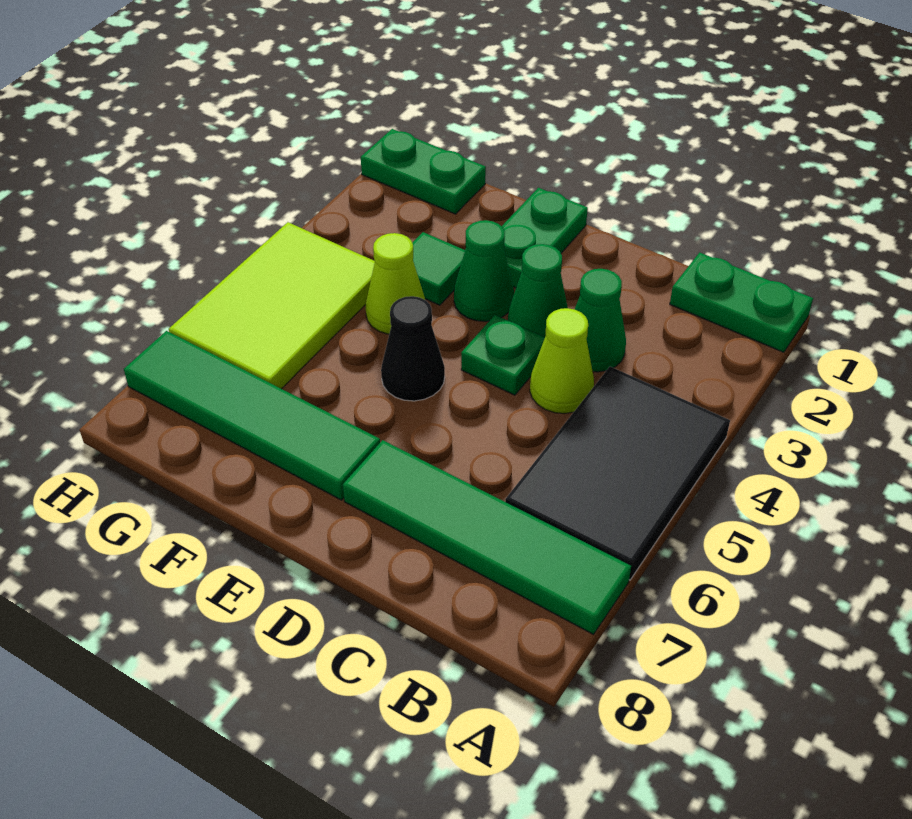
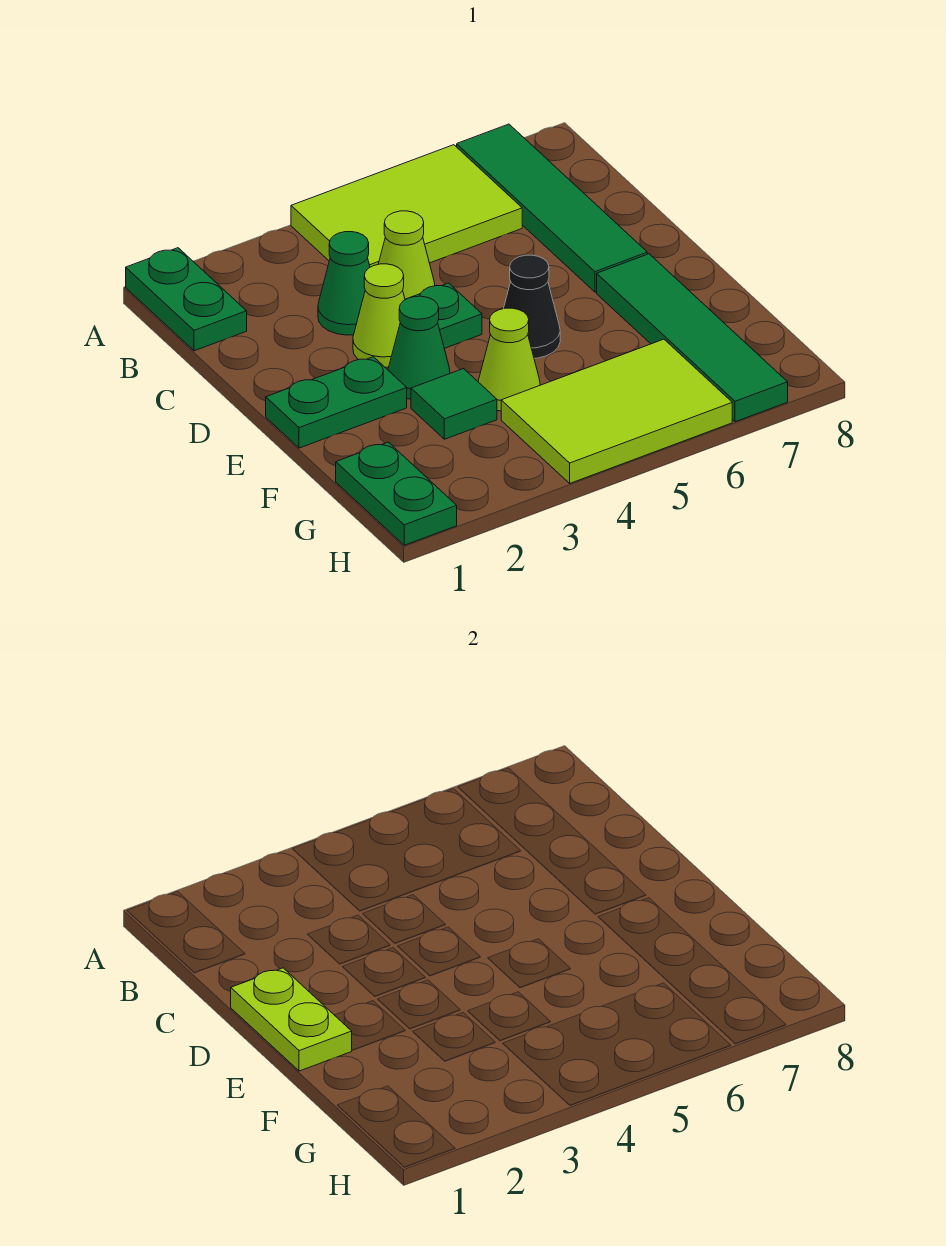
black 2x3 tile [505,367,730,580] -> lime 2x3 tile [291,145,522,267]
none -> lime 1x2 plate [231,968,352,1071]
green 1x1 cone [508,244,568,337] -> lime 1x1 cone [353,264,405,367]

